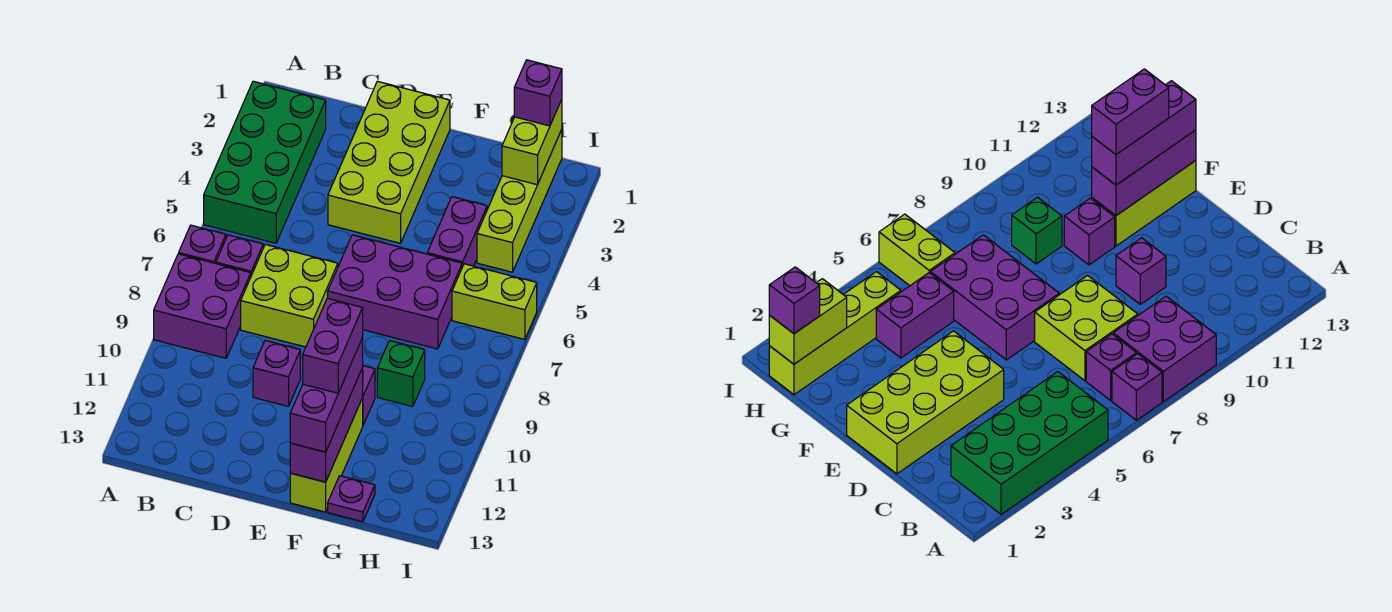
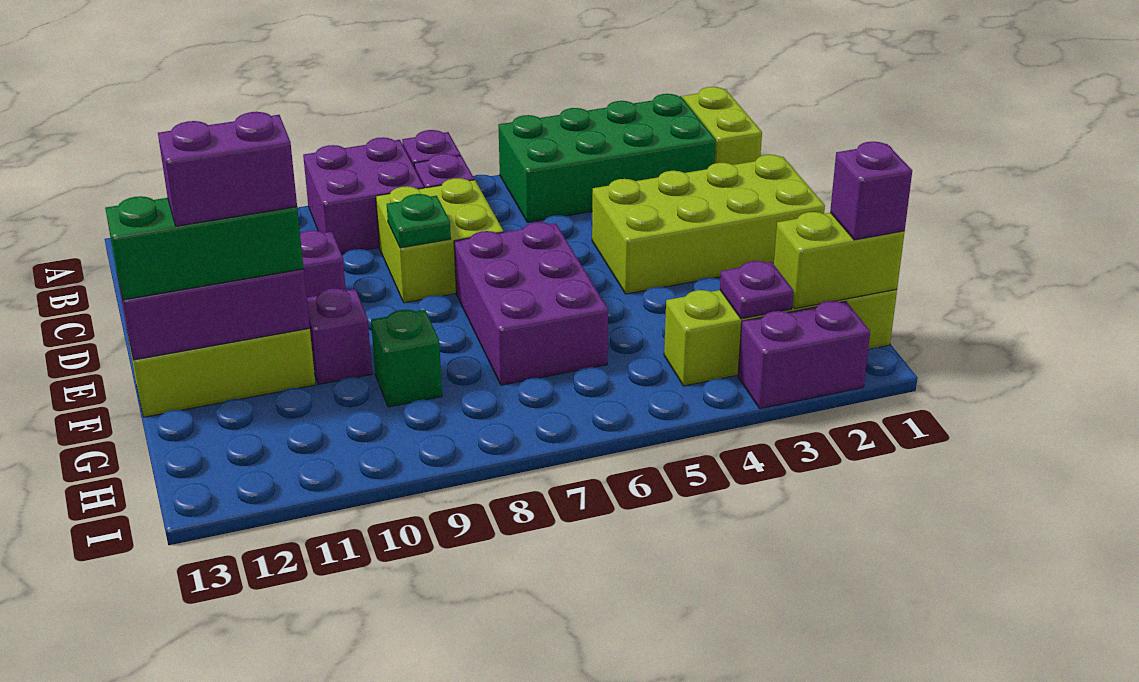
none -> green 1x1 plate [387,194,451,248]
purple 1x3 brick [290,338,363,452] -> green 1x3 brick [105,196,304,300]
purple 1x2 brick [427,197,487,267] -> purple 1x2 brick moved to [738,301,870,409]
purple 1x1 plate [328,476,375,522] -> purple 1x1 plate moved to [720,261,794,319]
lime 1x2 brick [452,264,537,339] -> lime 1x2 brick moved to [683,87,762,165]

